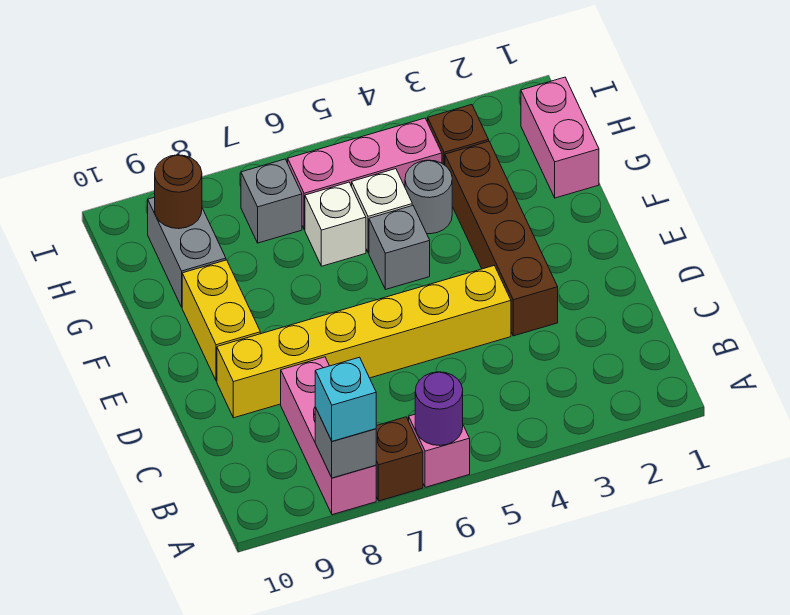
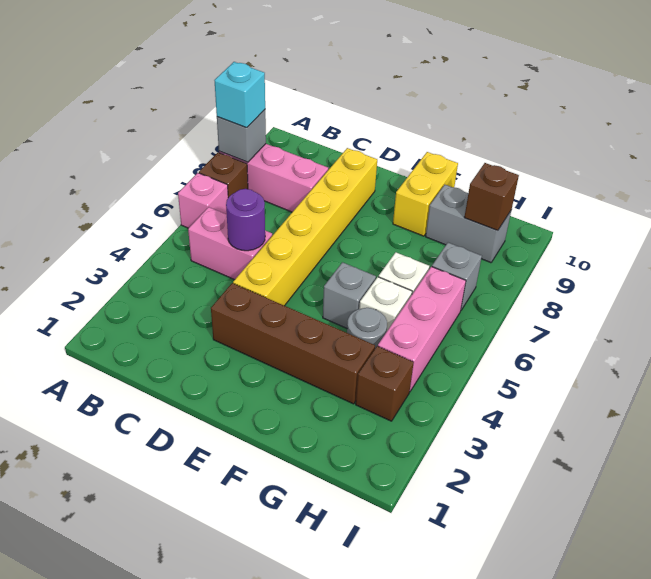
purple 1x1 round brick [415,372,463,445] -> purple 1x1 round brick moved to [226,189,265,251]
yellow 1x2 brick [182,260,260,381] -> yellow 1x2 brick turned to [393,152,458,236]
pink 1x2 brick [521,77,599,198] -> pink 1x2 brick moved to [188,207,272,280]
brown 1x1 round brick [155,155,202,229] -> brown 1x1 brick [464,163,519,231]

